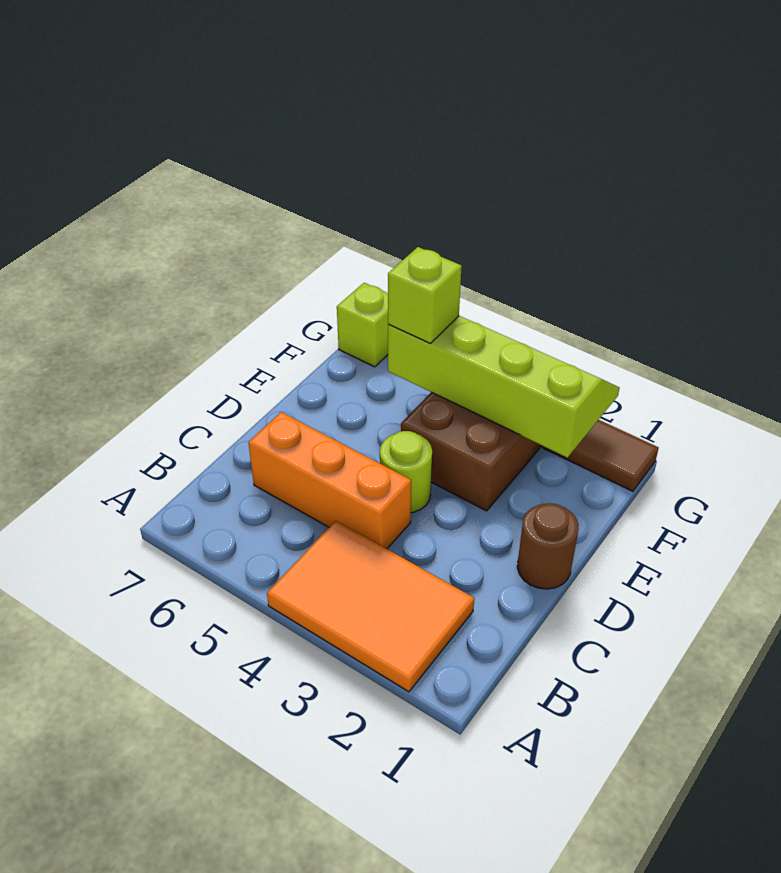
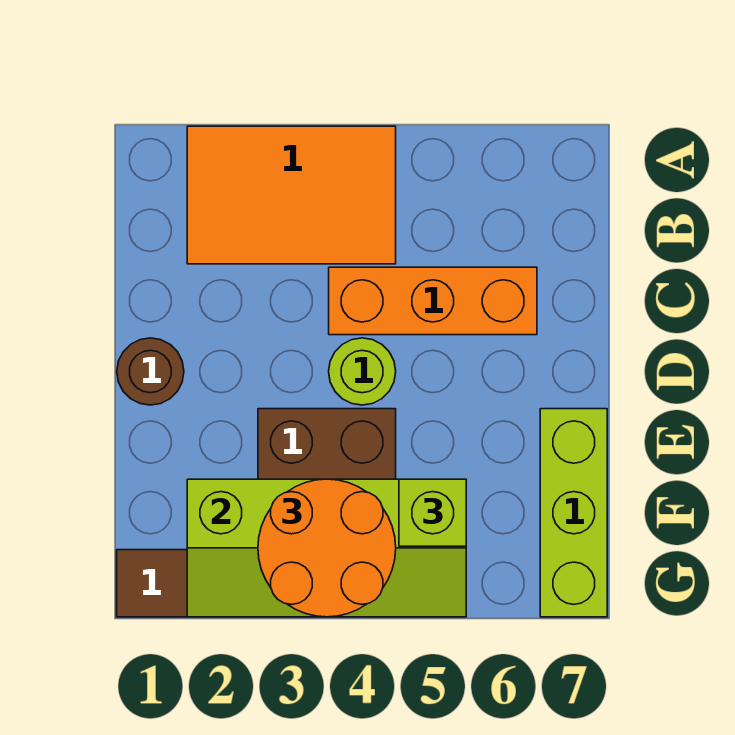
none -> orange 2x2 round brick [258,479,396,617]
lime 1x1 brick [337,283,388,367] -> lime 1x3 brick [540,409,607,617]

